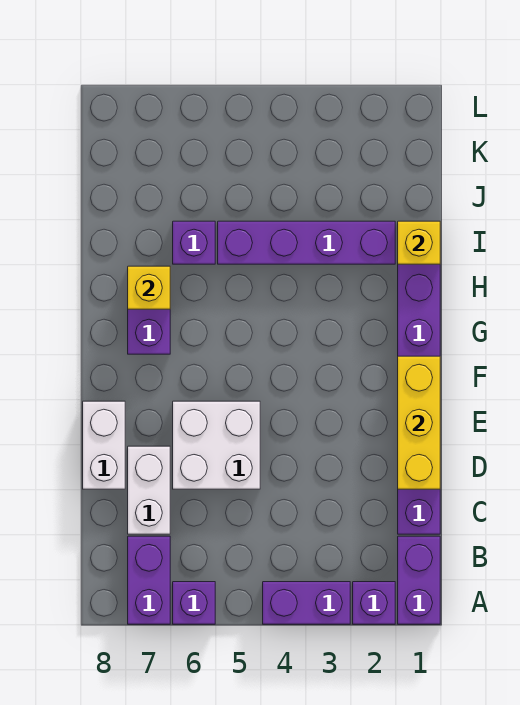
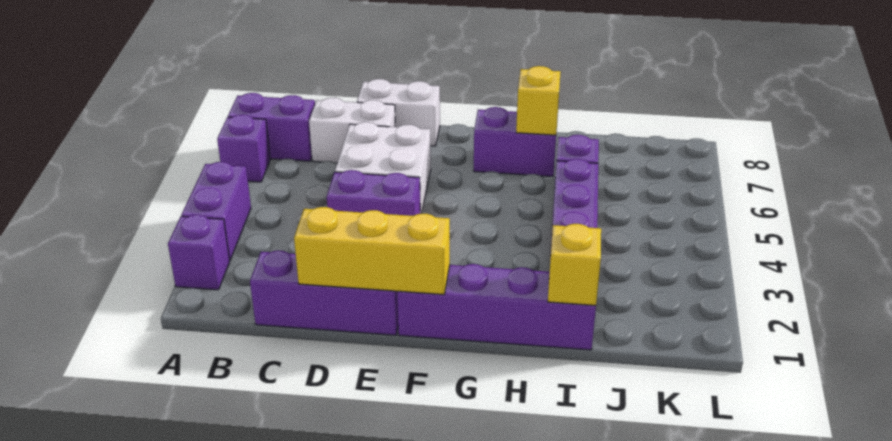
purple 1x2 brick [398,536,440,624] -> purple 1x2 brick moved to [327,170,420,216]

